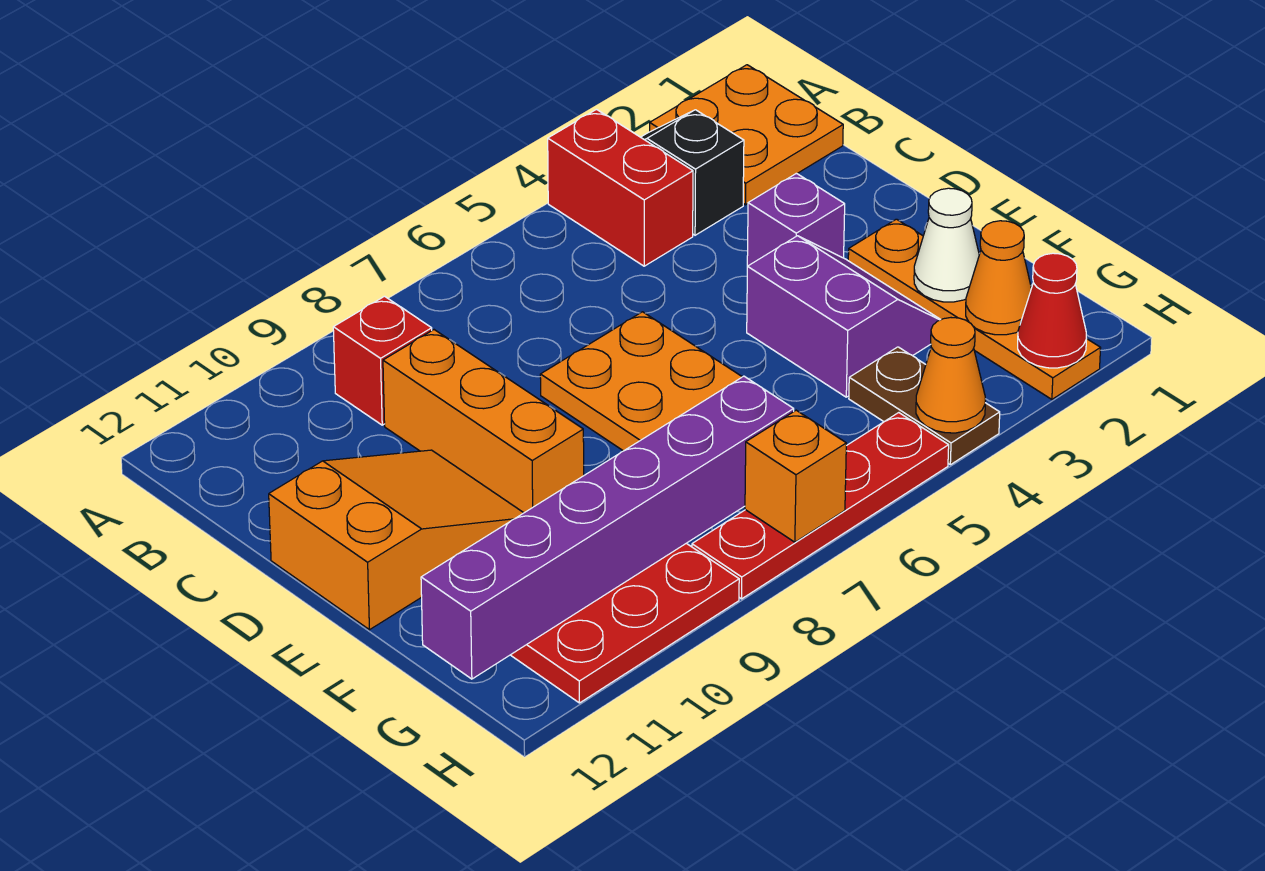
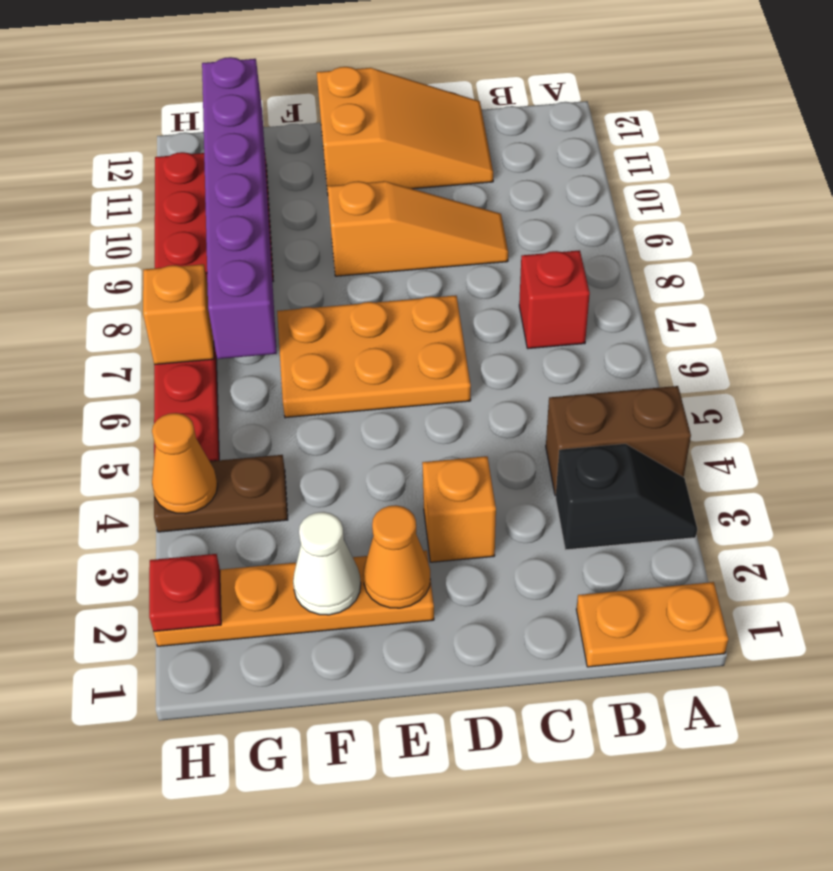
orange 2x2 plate [650,65,843,205] -> orange 1x2 plate [576,582,728,667]
red 1x2 brick [548,110,693,266] -> brown 1x2 brick [546,386,691,496]
red 1x1 brick [333,296,432,425] -> red 1x1 brick moved to [519,250,590,349]
orange 1x3 brick [383,330,584,513] -> orange 1x3 slope [327,181,508,276]
purple 1x1 brick [747,173,845,266] -> orange 1x1 brick [422,456,496,562]
orange 2x3 slope [269,450,523,630] -> orange 2x3 slope turned to [317,67,493,193]
purple 2x2 slope [747,236,941,397] -> none
orange 1x1 cone [966,221,1031,335] -> orange 1x1 cone moved to [363,505,430,608]
red 1x1 cone [1018,253,1087,368] -> red 1x1 plate [149,554,221,632]

